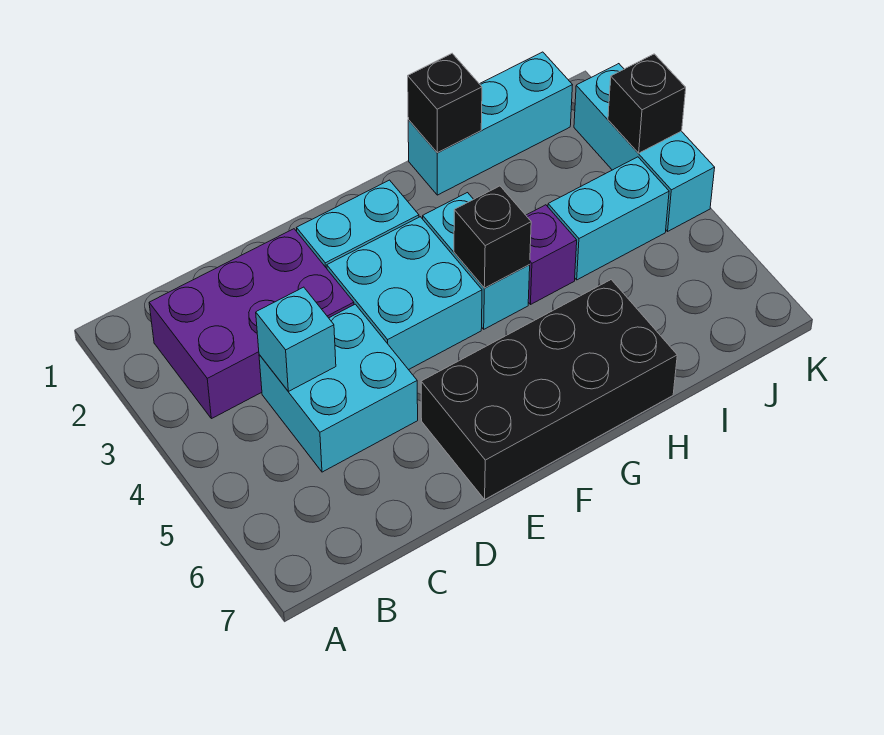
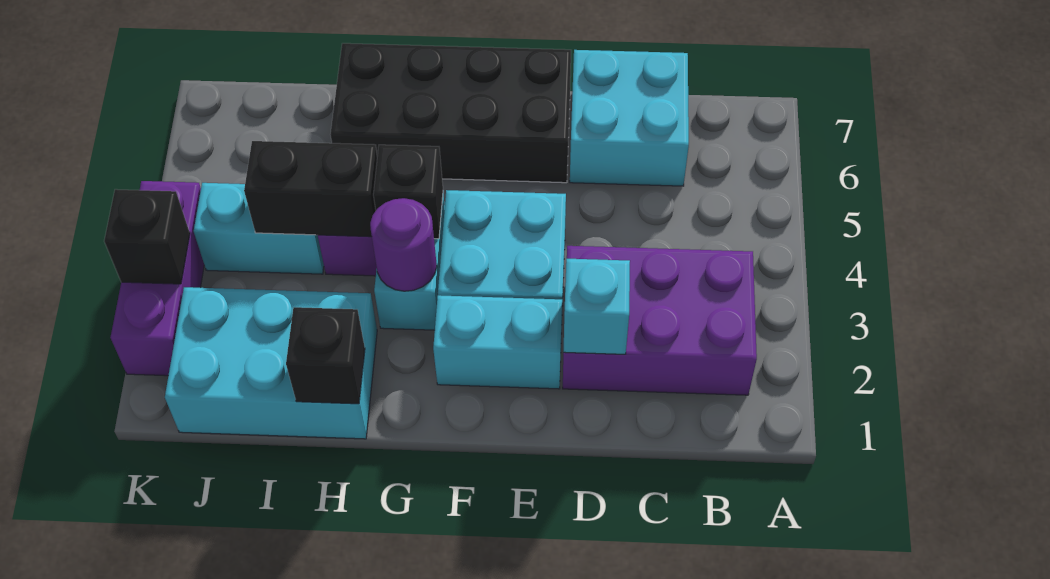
cyan 2x2 brick [259,304,418,472] -> cyan 2x2 brick moved to [570,50,689,186]
cyan 1x1 brick [256,287,336,391] -> cyan 1x1 brick moved to [563,259,630,354]
none -> purple 1x1 round brick [370,198,437,291]
cyan 1x3 brick [408,52,572,195] -> cyan 2x3 brick [165,287,377,439]
none -> black 1x2 brick [244,141,377,237]
cyan 1x3 brick [574,64,715,231] -> purple 1x3 brick [110,181,204,376]

